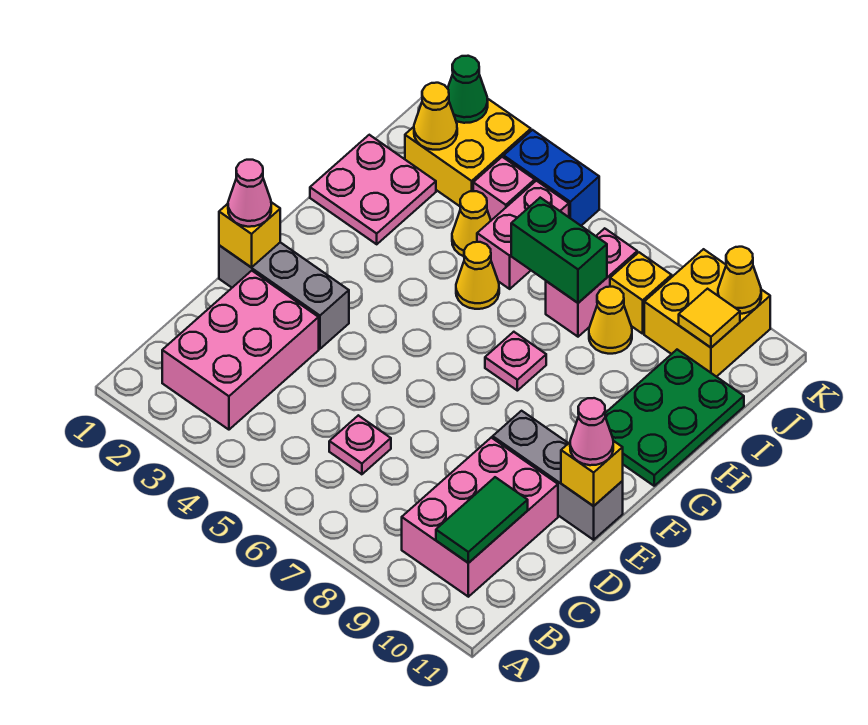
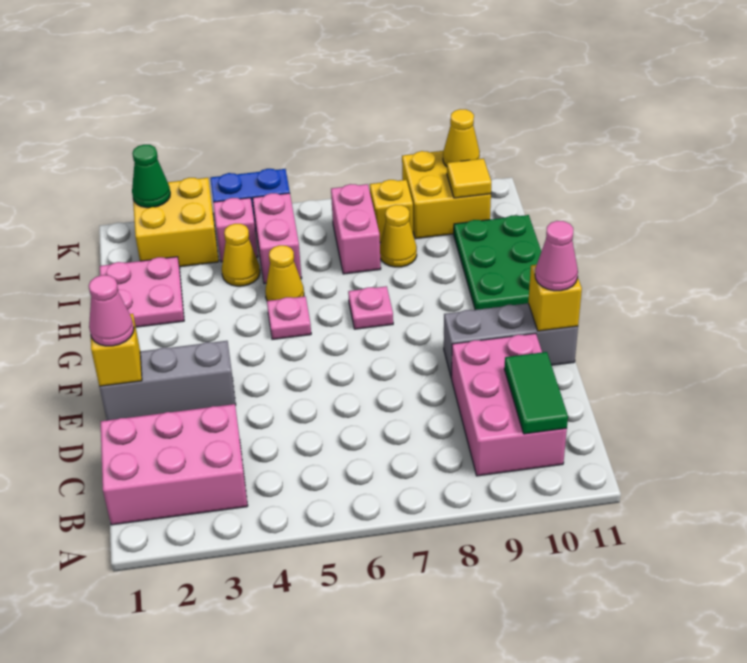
pink 2x3 brick [162,271,319,430] -> pink 2x3 brick turned to [101,404,248,525]
pink 1x1 plate [329,415,391,474] -> pink 1x1 plate moved to [267,296,311,339]
green 1x2 brick [511,198,607,303] -> none
yellow 1x1 cone [414,83,457,150] -> none

